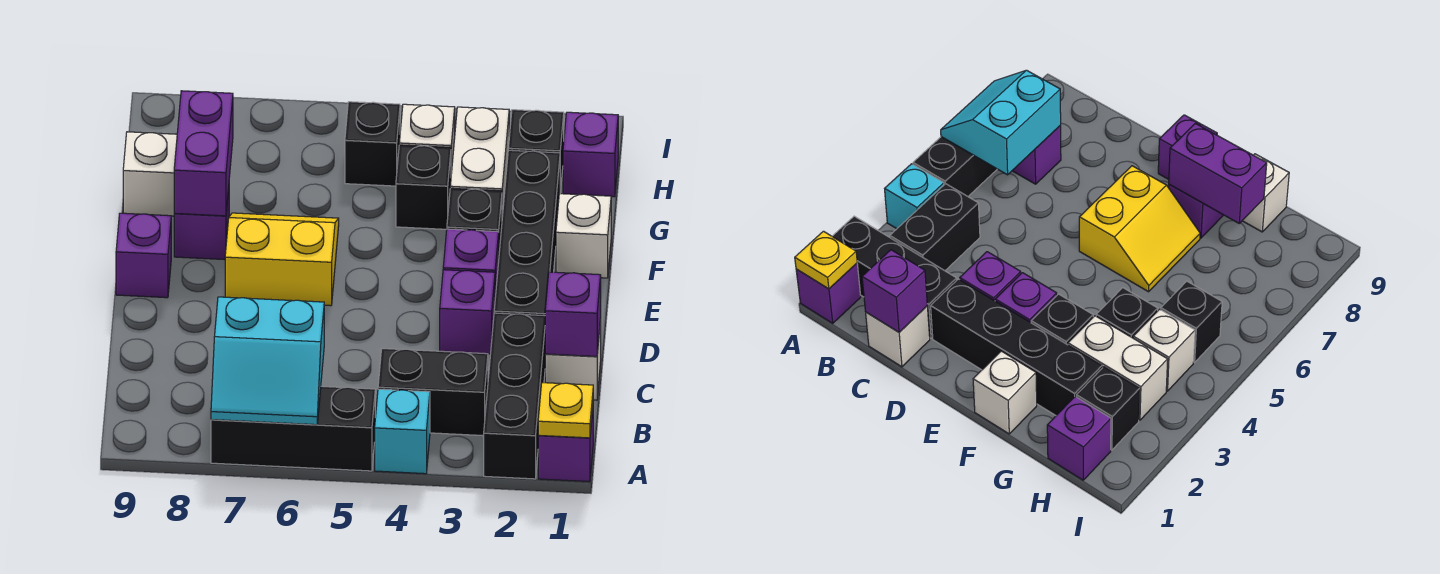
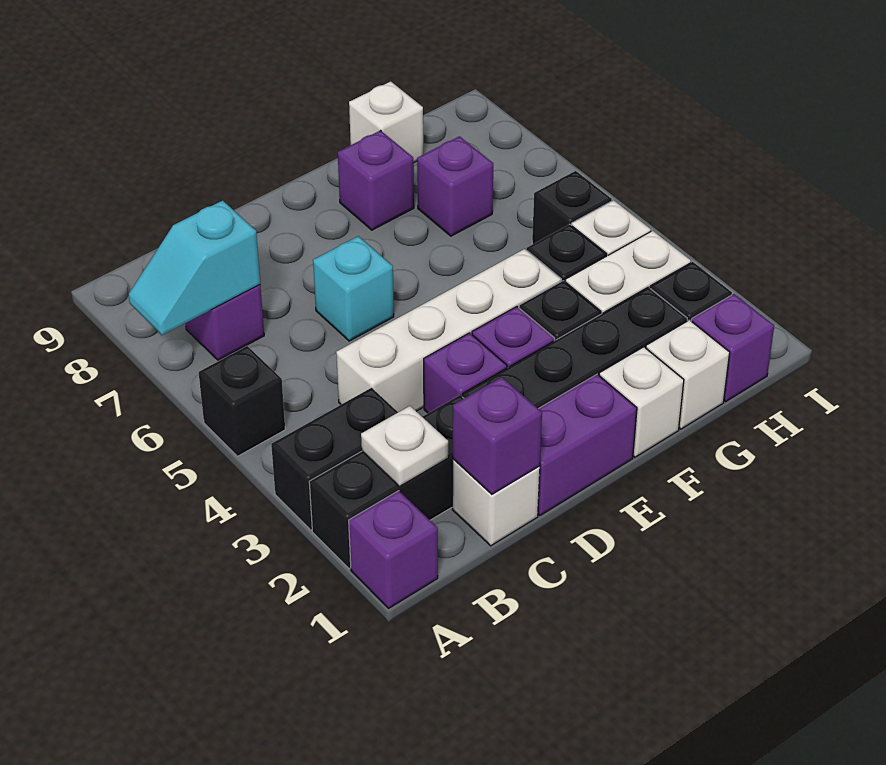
yellow 1x1 plate [538,383,593,438] -> none
cyan 1x1 brick [375,389,430,474] -> cyan 1x1 brick moved to [313,236,394,341]
black 1x3 brick [211,386,375,471] -> black 1x1 brick [199,346,285,456]
cyan 2x2 slope [211,297,324,425] -> cyan 1x2 slope [129,201,260,335]
none -> white 1x1 plate [361,406,448,486]
black 1x2 brick [378,349,488,436] -> black 1x2 brick turned to [271,388,398,530]
none -> white 1x4 brick [336,249,561,412]
yellow 2x2 slope [225,213,339,306] -> none
purple 1x1 brick [116,213,171,298] -> purple 1x1 brick moved to [417,136,493,236]
purple 1x2 brick [174,91,233,216] -> purple 1x2 brick moved to [538,374,637,515]
none -> white 1x1 brick [646,320,730,429]

